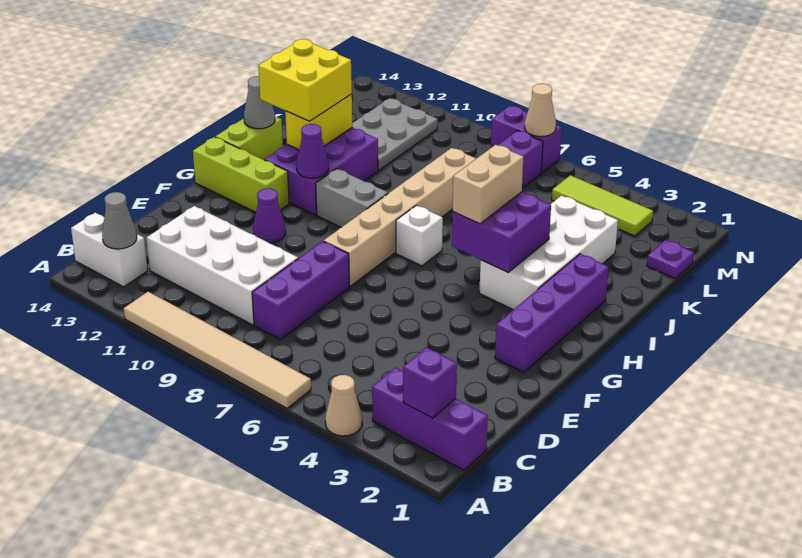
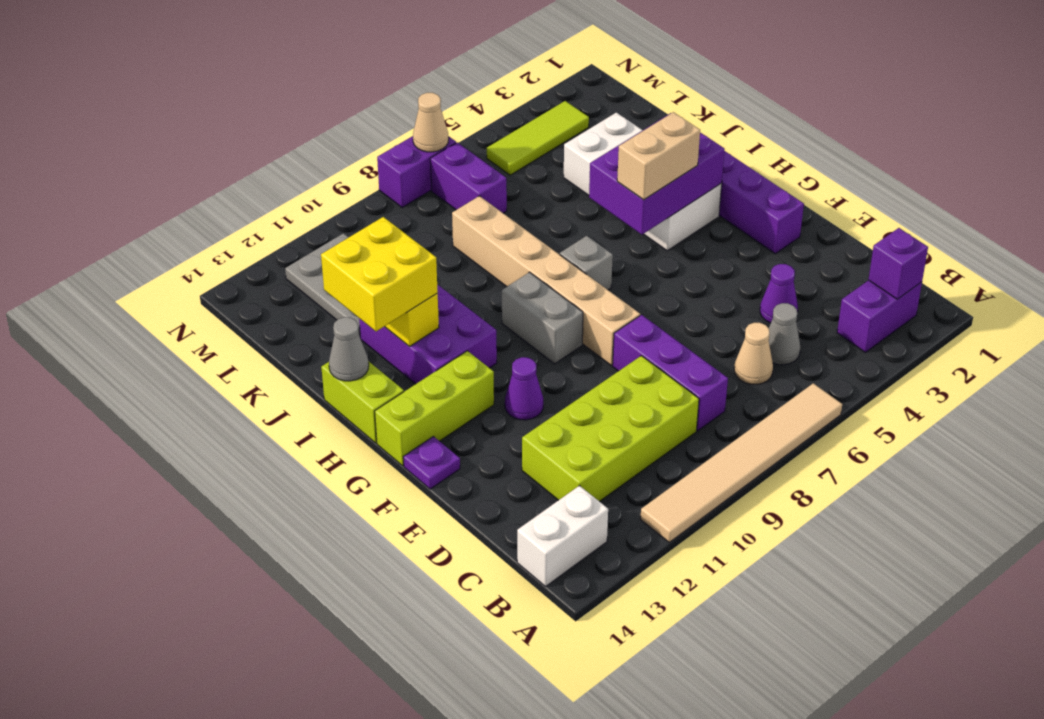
tan 1x1 cone [325,375,362,436] -> tan 1x1 cone moved to [734,323,773,384]
purple 1x3 brick [372,368,488,470] -> purple 1x2 brick [837,280,922,352]
grey 1x1 cone [102,192,137,249] -> grey 1x1 cone moved to [769,303,800,365]
white 2x4 brick [147,206,298,325] -> lime 2x4 brick [522,356,699,502]
purple 2x2 brick [452,192,551,272] -> purple 2x3 brick [589,113,725,235]
tan 1x2 brick [453,145,523,224] -> tan 1x2 brick turned to [617,112,700,200]
white 1x1 brick [396,205,443,266] -> grey 1x1 brick [560,236,613,290]
grey 1x2 brick [316,169,388,227] -> grey 1x2 brick turned to [502,272,583,364]
purple 1x1 cone [296,124,329,178] -> purple 1x1 cone moved to [760,264,798,323]
purple 1x1 plate [647,240,694,278] -> purple 1x1 plate moved to [403,436,460,489]

